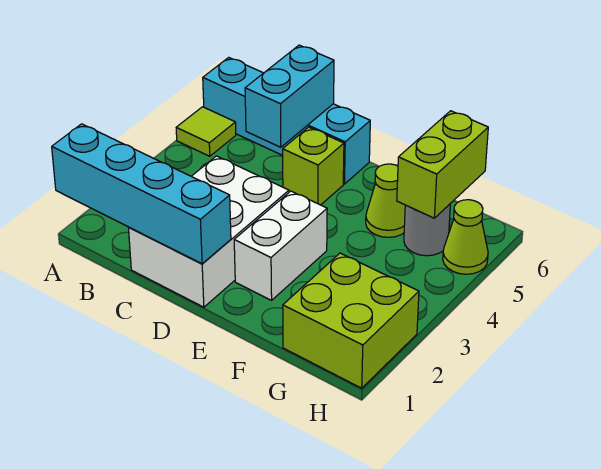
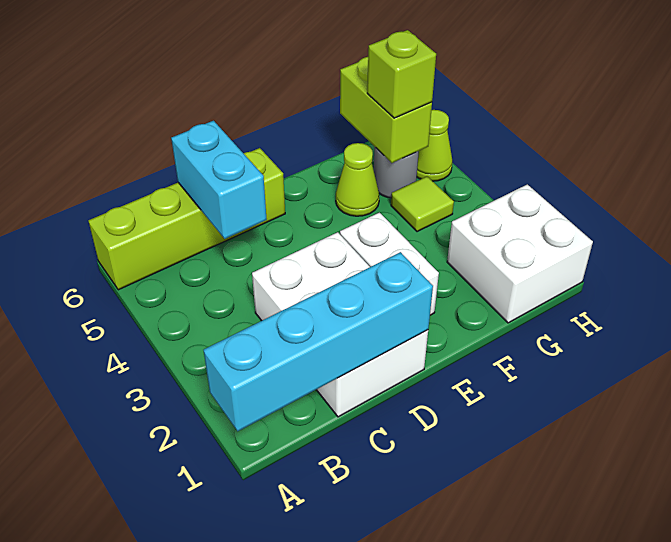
lime 1x1 tile [176,107,236,156] -> lime 1x1 tile moved to [391,176,454,232]
cyan 1x4 brick [203,57,370,184] -> lime 1x4 brick [88,148,285,290]
lime 1x1 brick [283,127,344,205] -> lime 1x1 brick moved to [367,30,436,118]
lime 2x2 brick [283,253,419,388] -> white 2x2 brick [447,184,593,323]

